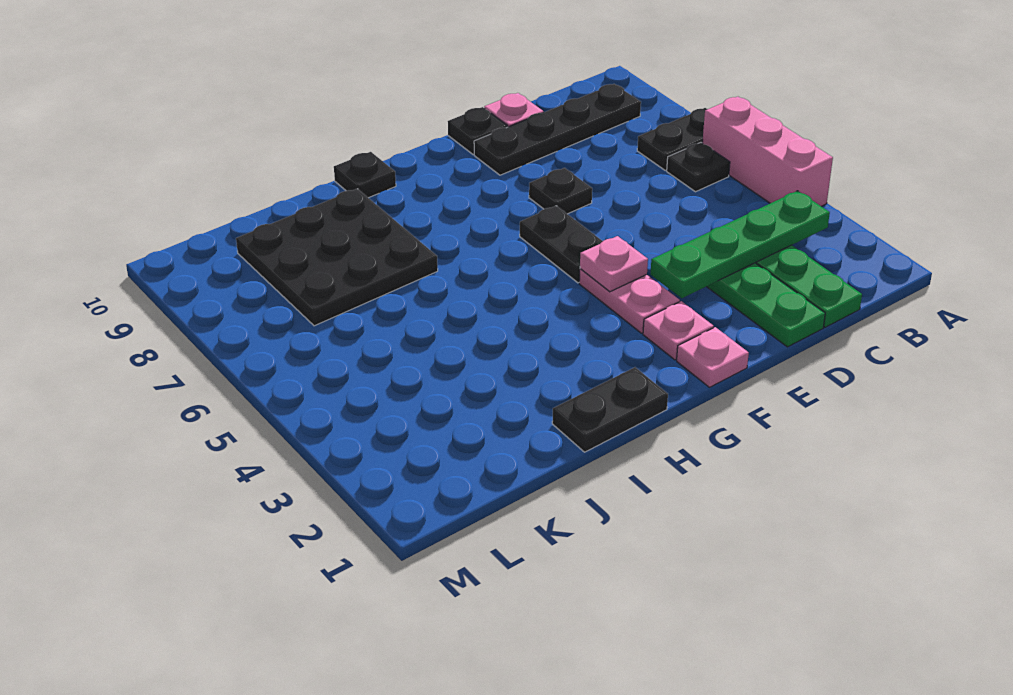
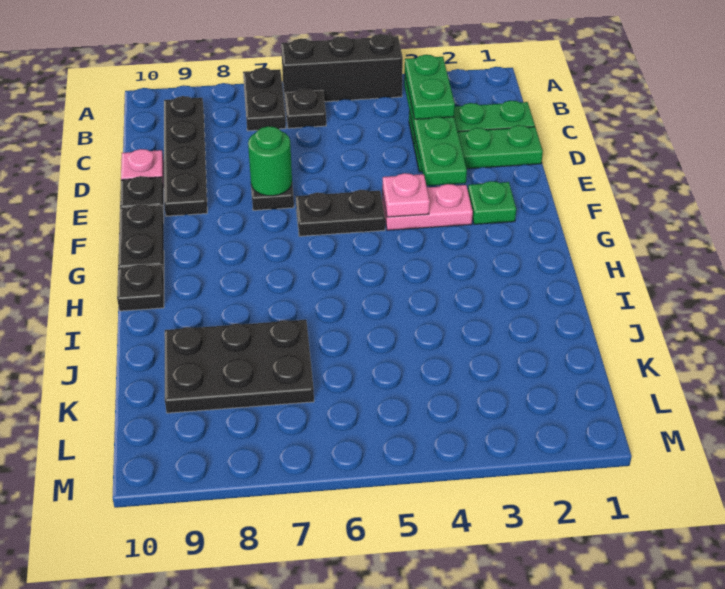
pink 1x3 brick [702,97,833,206] -> black 1x3 brick [281,34,403,102]
none -> green 1x2 plate [405,55,455,119]
none -> green 1x1 round brick [248,126,292,196]
pink 1x1 plate [677,327,749,387] -> none
pink 1x1 plate [643,301,714,360] -> green 1x1 plate [468,181,516,224]
black 1x2 plate [552,367,668,452] -> black 1x2 plate moved to [118,204,164,274]
black 3x3 plate [236,189,438,326] -> black 2x3 plate [165,320,314,413]

